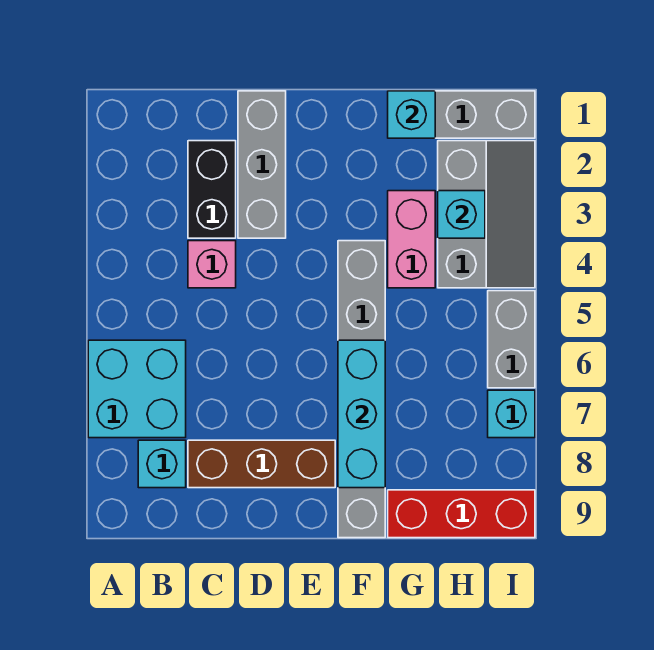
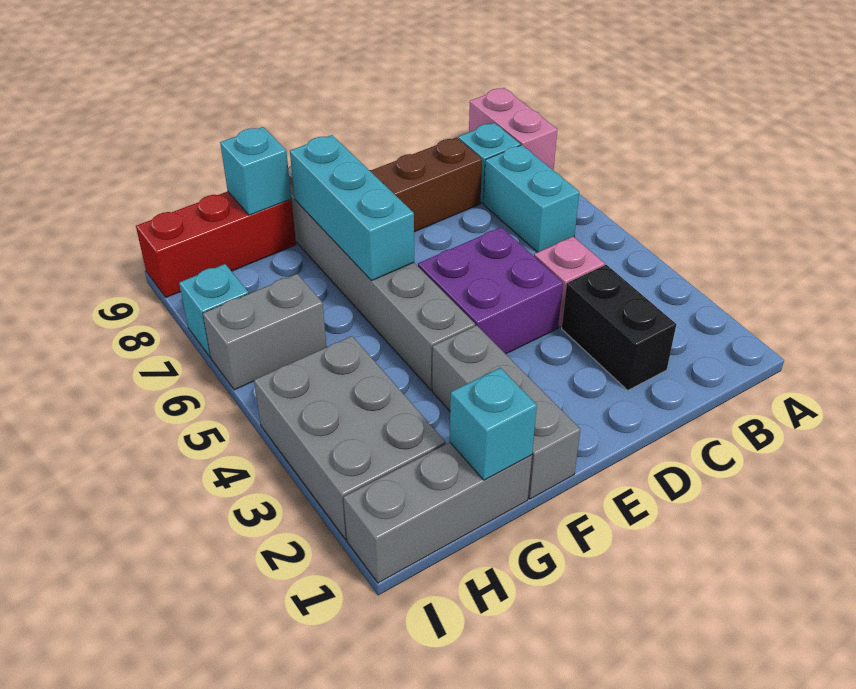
cyan 2x2 brick [88,340,186,438] -> cyan 1x2 brick [484,145,579,252]
grey 1x3 brick [238,91,286,238] -> grey 1x3 brick moved to [432,325,581,499]
none -> purple 2x2 brick [418,227,563,354]
pink 1x2 brick [388,191,435,288] -> pink 1x2 brick moved to [469,88,557,170]
grey 2x3 slope [438,141,535,288] -> grey 2x3 brick [254,336,446,539]
cyan 1x1 brick [438,191,485,238] -> cyan 1x1 brick moved to [220,127,291,215]
grey 1x2 brick [488,291,535,388] -> grey 1x2 brick turned to [203,274,326,390]

